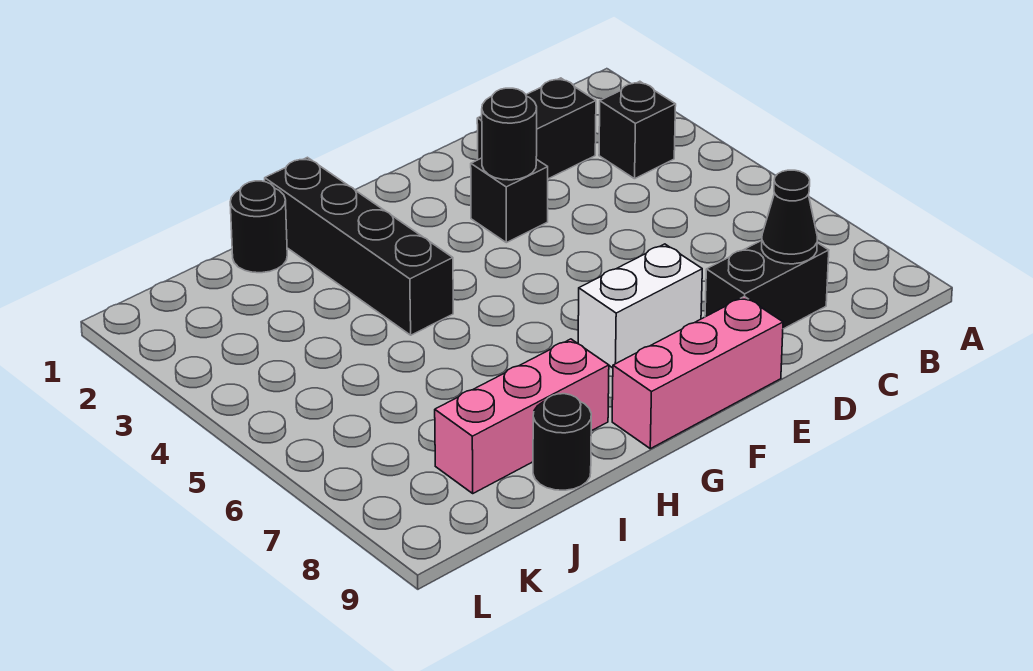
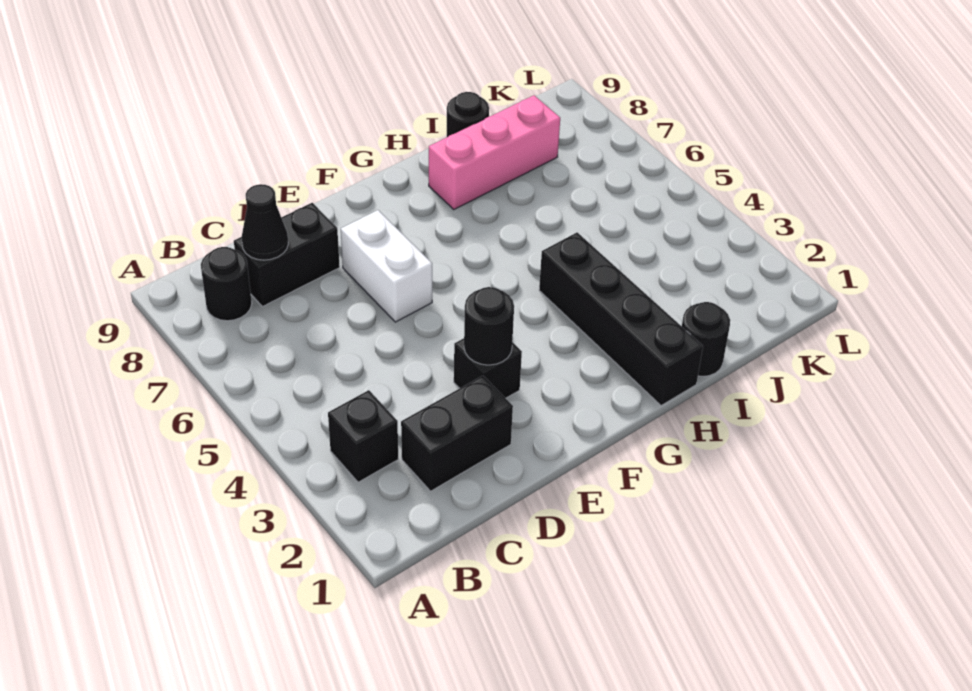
none -> black 1x1 round brick [201,247,252,321]
white 1x2 brick [578,244,702,368] -> white 1x2 brick turned to [341,210,432,322]
pink 1x3 brick [612,296,783,449] -> none

